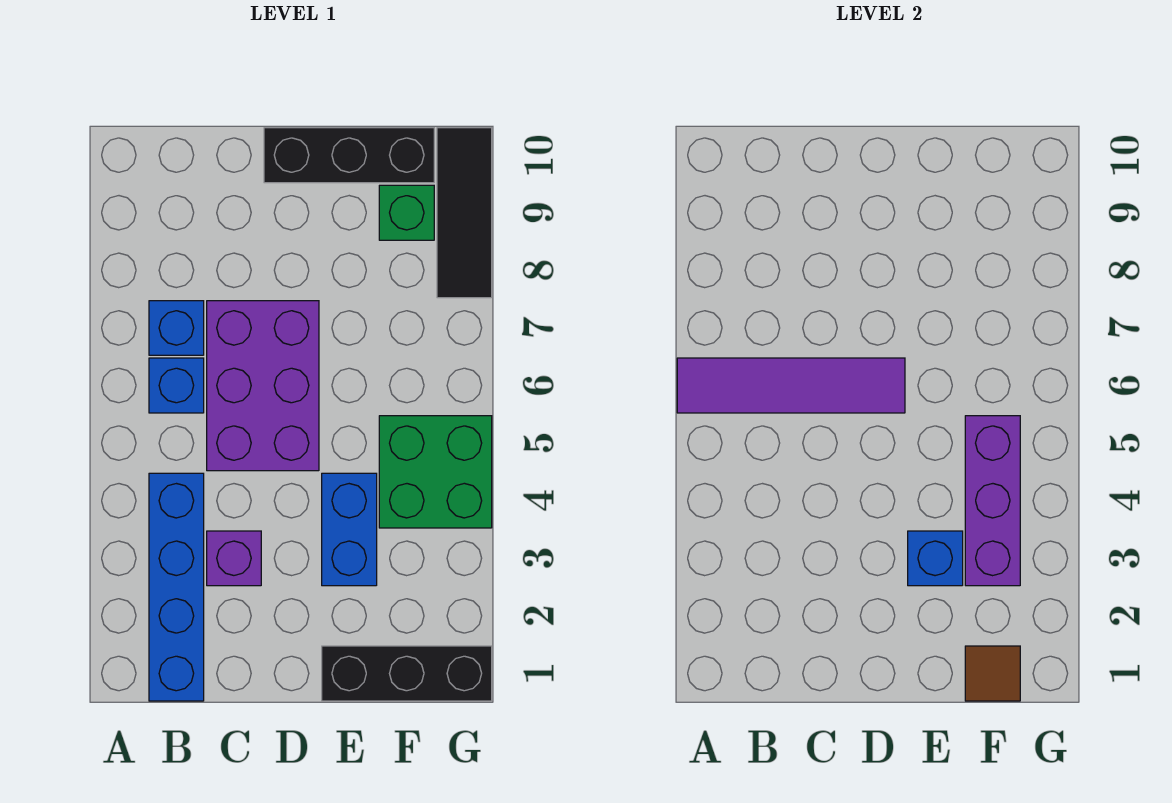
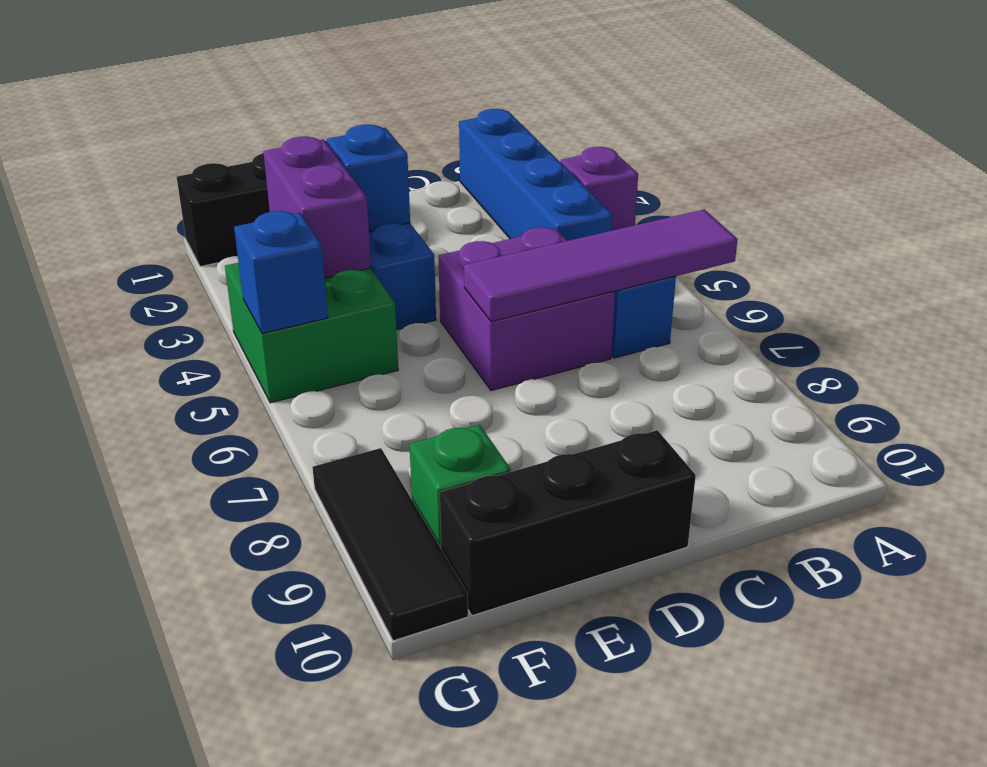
blue 1x1 brick [149,301,204,355] -> blue 1x1 brick moved to [234,211,328,334]
purple 1x1 brick [207,531,261,586] -> purple 1x1 brick moved to [560,147,638,231]
purple 2x3 brick [207,301,319,471] -> purple 2x2 brick [438,227,615,390]
brown 1x1 tile [965,646,1020,701] -> none
purple 1x3 brick [965,416,1020,586] -> purple 1x2 brick [263,137,371,278]

